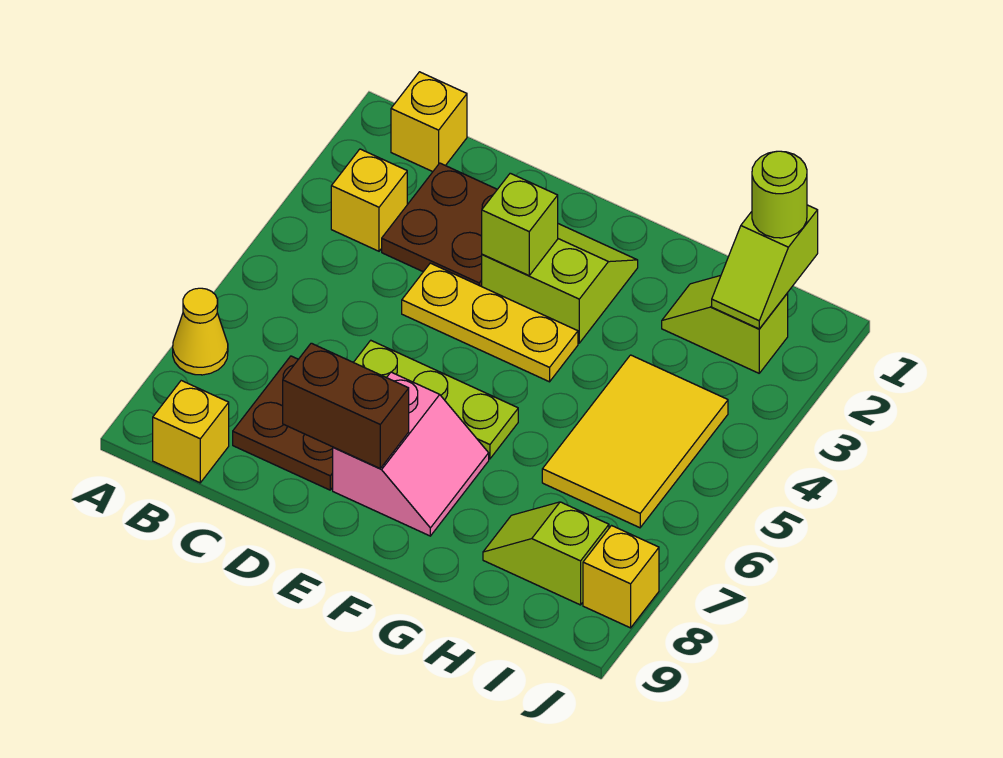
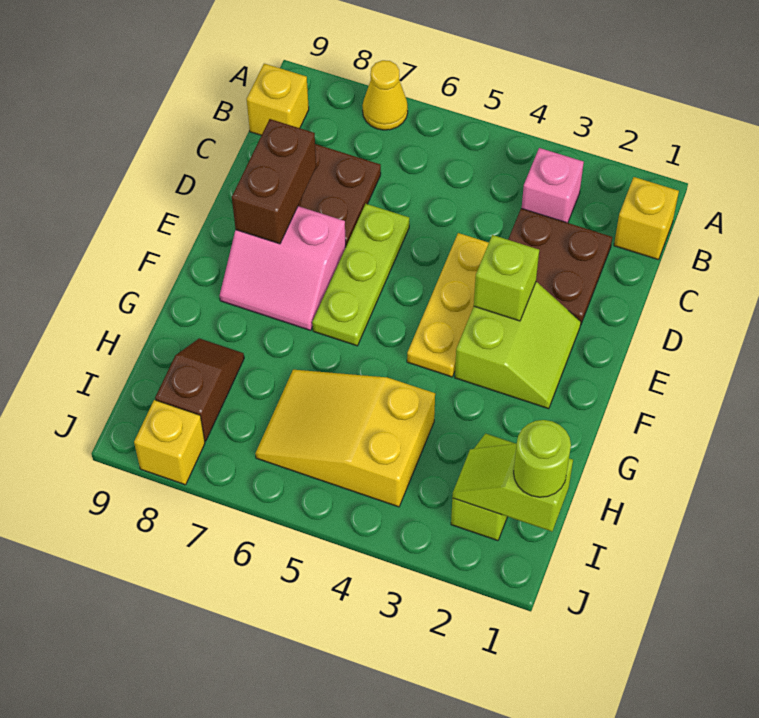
yellow 1x1 brick [331,149,407,251] -> pink 1x1 brick [522,148,584,223]
yellow 2x3 tile [542,355,728,528] -> yellow 2x3 slope [255,370,435,507]
lime 1x2 slope [483,502,609,605] -> brown 1x2 slope [155,338,244,441]

